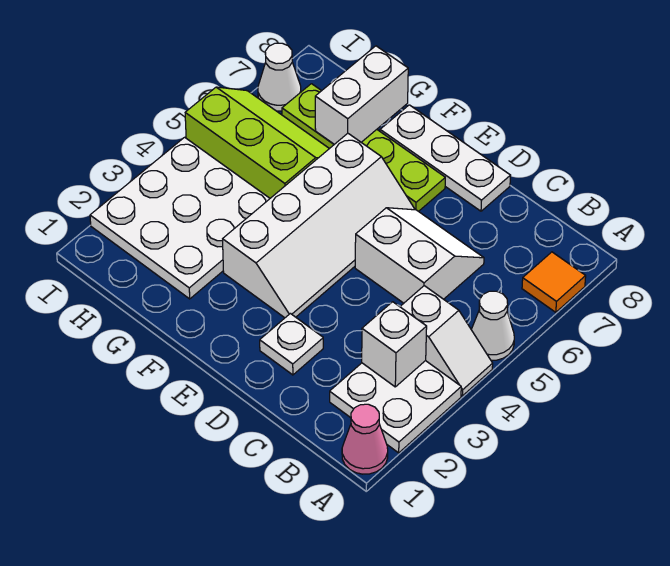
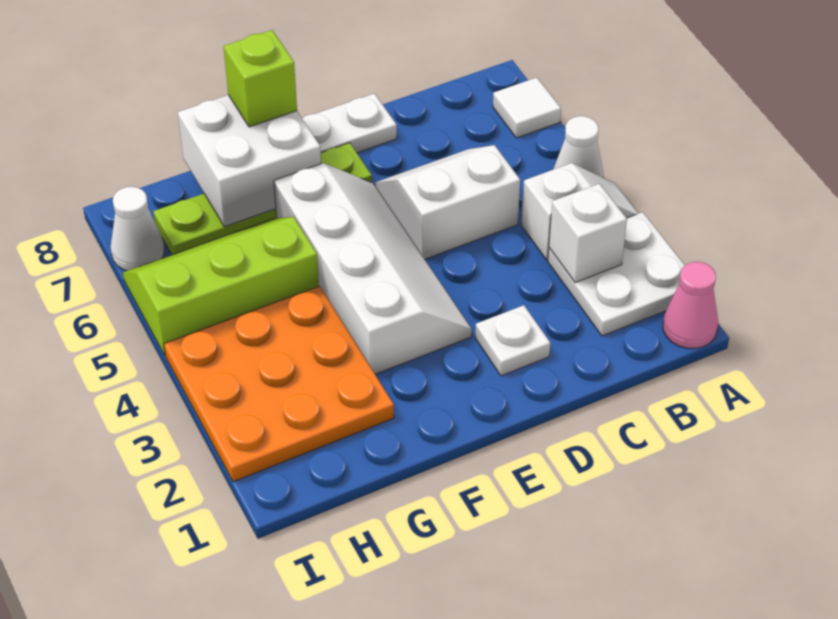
orange 1x1 tile [522,252,586,312] -> white 1x1 tile [493,78,561,138]
none -> lime 1x1 brick [224,30,297,127]
white 3x3 plate [90,137,270,299] -> orange 3x3 plate [164,286,394,482]
white 1x2 brick [315,46,408,144] -> white 2x2 brick [178,95,321,227]

